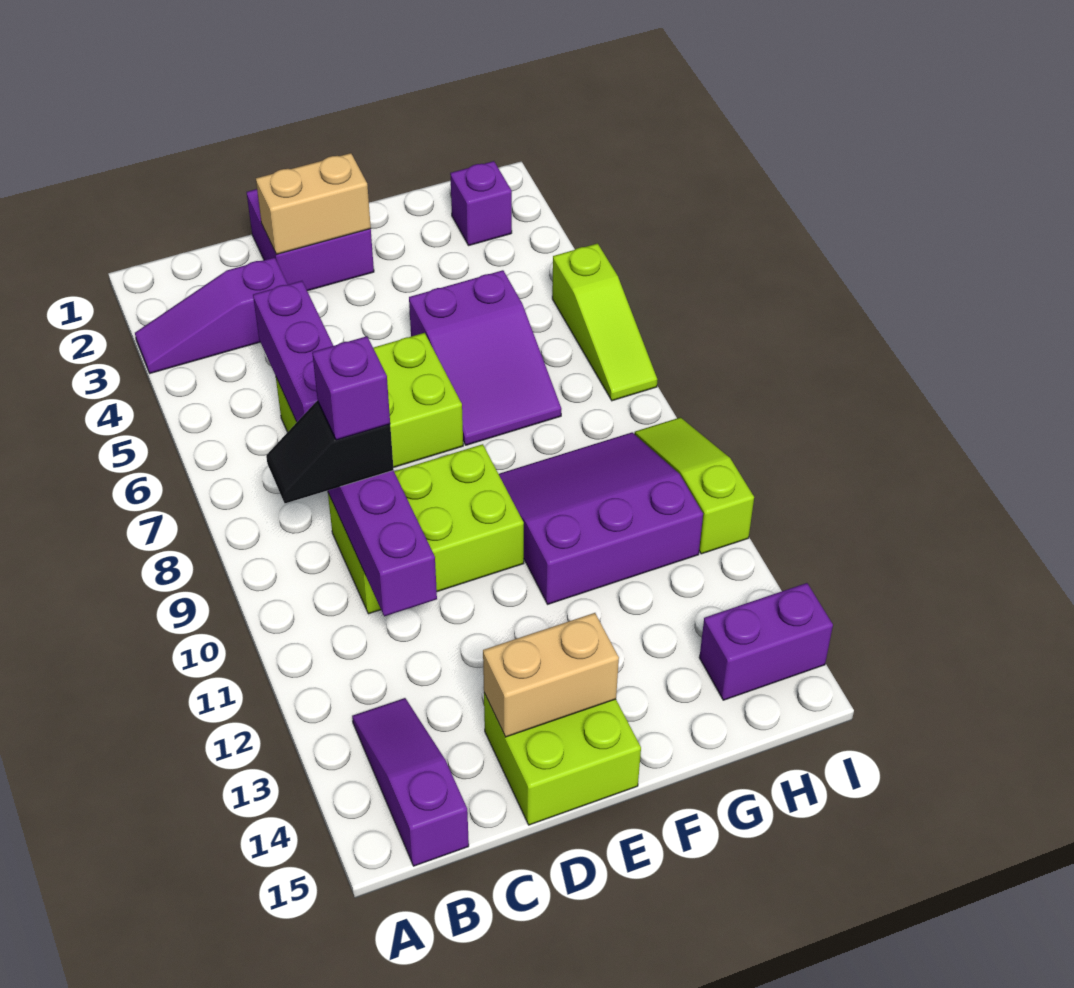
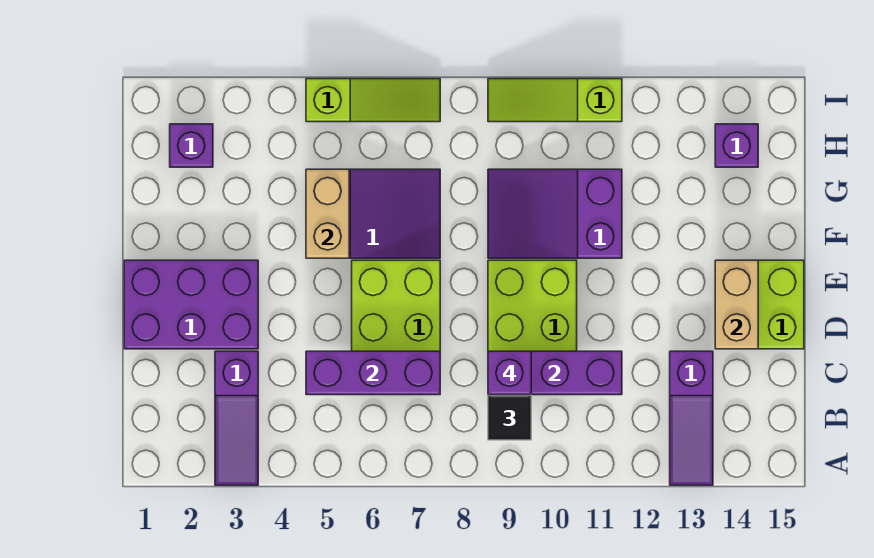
purple 1x3 slope [352,698,469,866] -> purple 1x3 slope turned to [670,351,713,485]
purple 2x2 brick [247,189,374,291] -> purple 2x3 brick [124,260,258,349]
tan 1x2 brick [256,153,371,254] -> tan 1x2 brick moved to [306,169,349,258]
purple 3x3 slope [499,433,703,604] -> purple 2x3 slope [488,169,622,258]
purple 1x2 brick [699,583,833,700] -> purple 1x1 brick [715,124,758,167]

